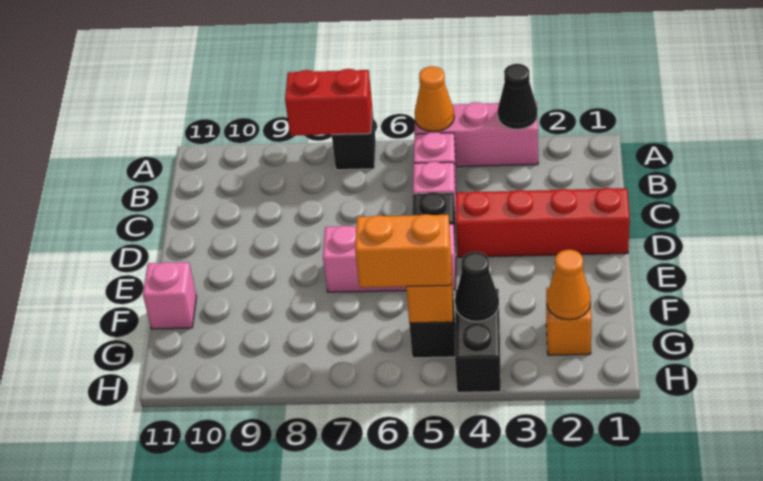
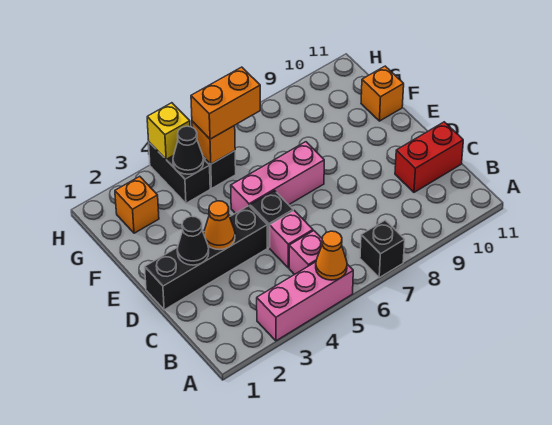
black 1x1 cone [498,64,537,129] -> black 1x1 cone moved to [177,216,209,265]
red 1x2 brick [285,69,372,136] -> red 1x2 brick moved to [395,122,463,192]
red 1x4 brick [455,188,630,257] -> black 1x4 brick [145,206,267,310]
pink 1x1 brick [143,262,196,329] -> orange 1x1 brick [361,66,404,121]
orange 1x1 cone [547,250,591,320] -> orange 1x1 cone moved to [204,201,235,250]
none -> yellow 1x1 brick [147,103,190,159]

